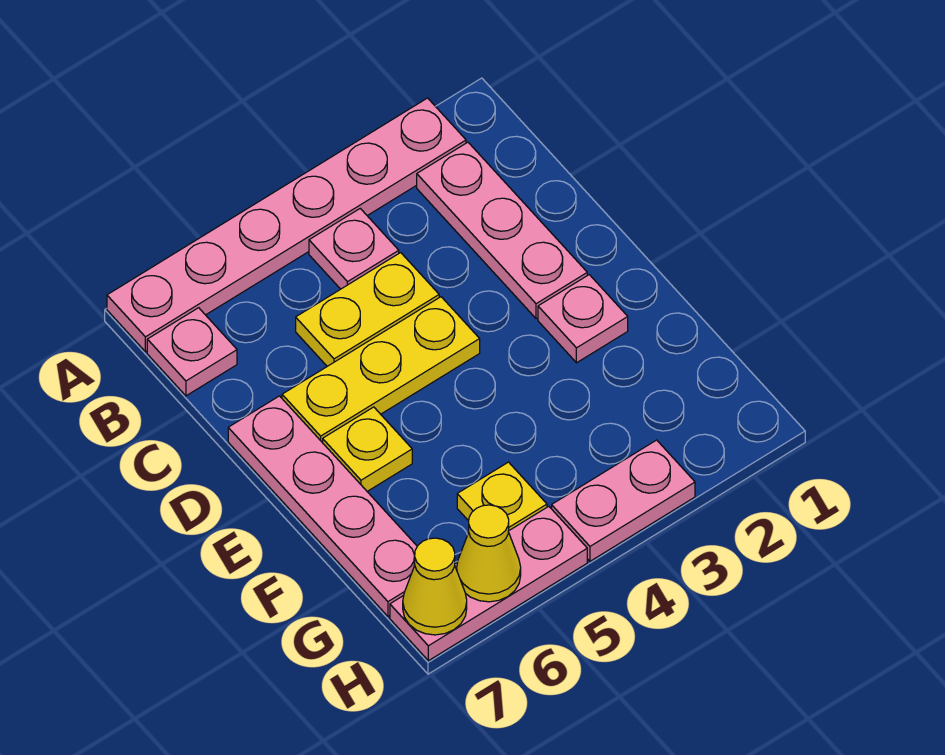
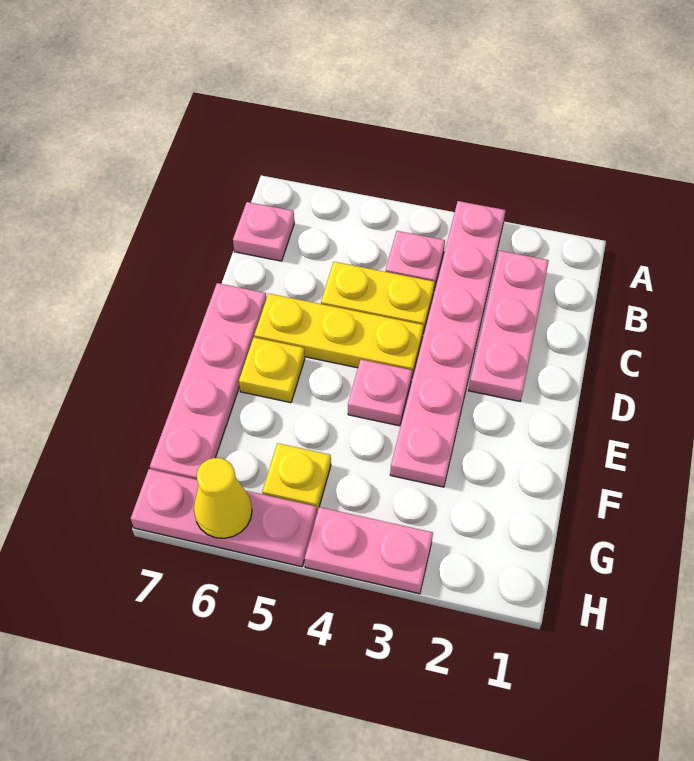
pink 1x6 plate [107,98,466,352] -> pink 1x6 plate turned to [390,201,506,487]
pink 1x1 plate [538,275,628,363] -> pink 1x1 plate moved to [348,360,412,426]
yellow 1x1 cone [403,538,467,635] -> none

